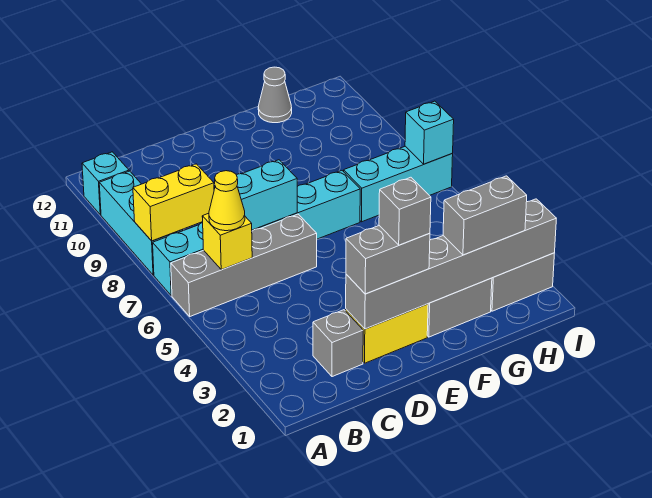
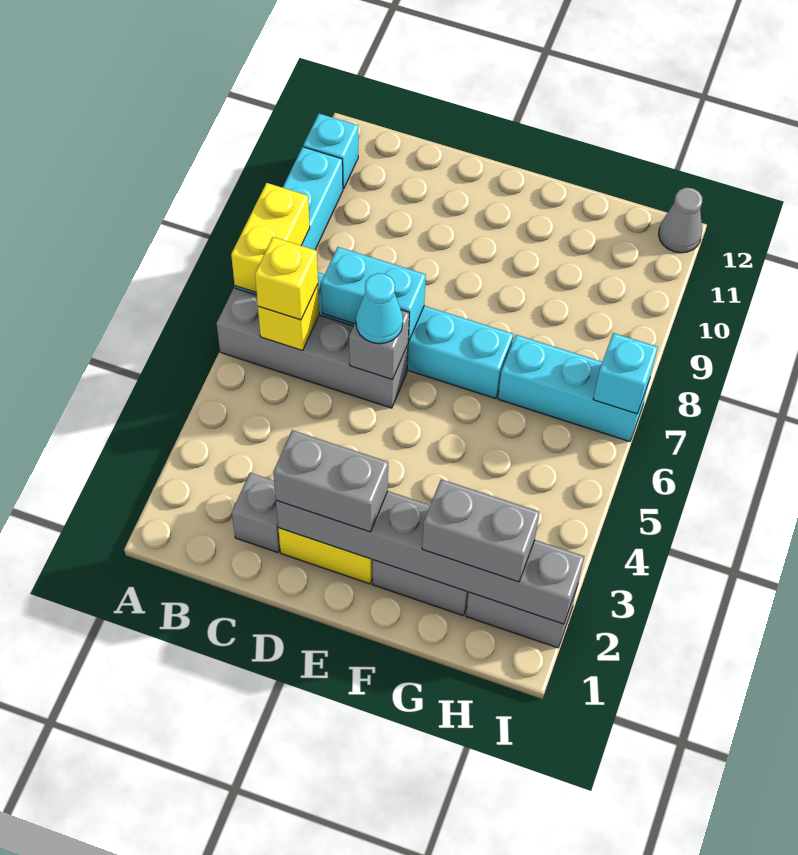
yellow 1x2 brick [133,164,214,241] -> yellow 1x2 brick turned to [231,183,310,292]
yellow 1x1 cone [209,171,245,231] -> yellow 1x1 brick [255,237,318,320]
none -> cyan 1x1 cone [356,273,403,344]
grey 1x1 brick [379,177,431,245] -> grey 1x1 brick moved to [349,310,409,380]
grey 1x1 cone [258,67,292,123] -> grey 1x1 cone moved to [659,188,702,253]

